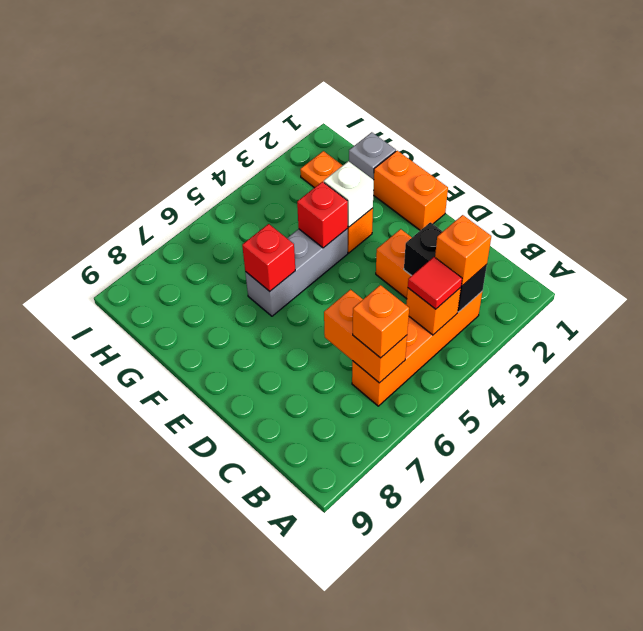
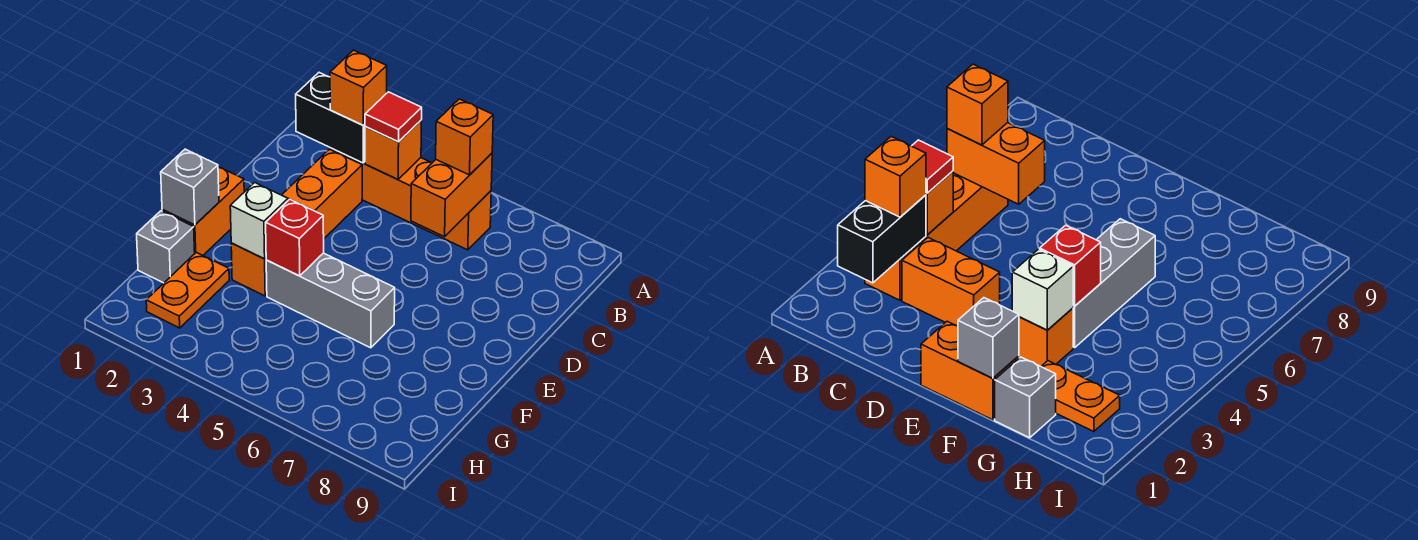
black 1x2 brick [404,222,487,312] -> black 1x2 brick turned to [296,73,365,163]
none -> grey 1x1 brick [161,149,219,225]
red 1x1 brick [242,224,295,291] -> none

